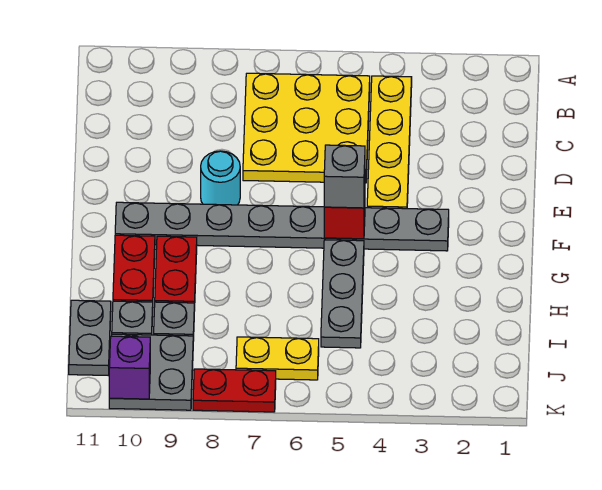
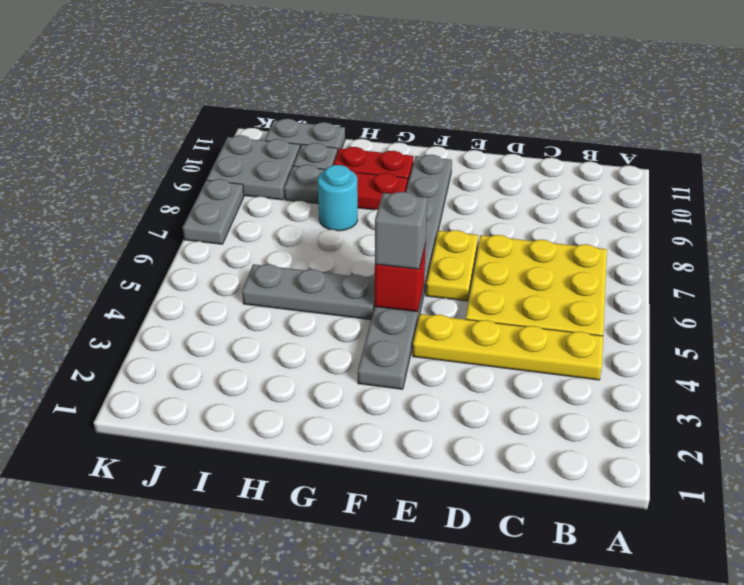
cyan 1x1 round brick [201,151,240,205] -> cyan 1x1 round brick moved to [318,165,358,231]
yellow 1x2 plate [236,337,319,380] -> yellow 1x2 plate moved to [426,230,478,301]
red 1x2 plate [193,369,276,412] -> grey 1x2 plate [183,179,244,244]
purple 1x1 brick [109,336,150,399] -> none

